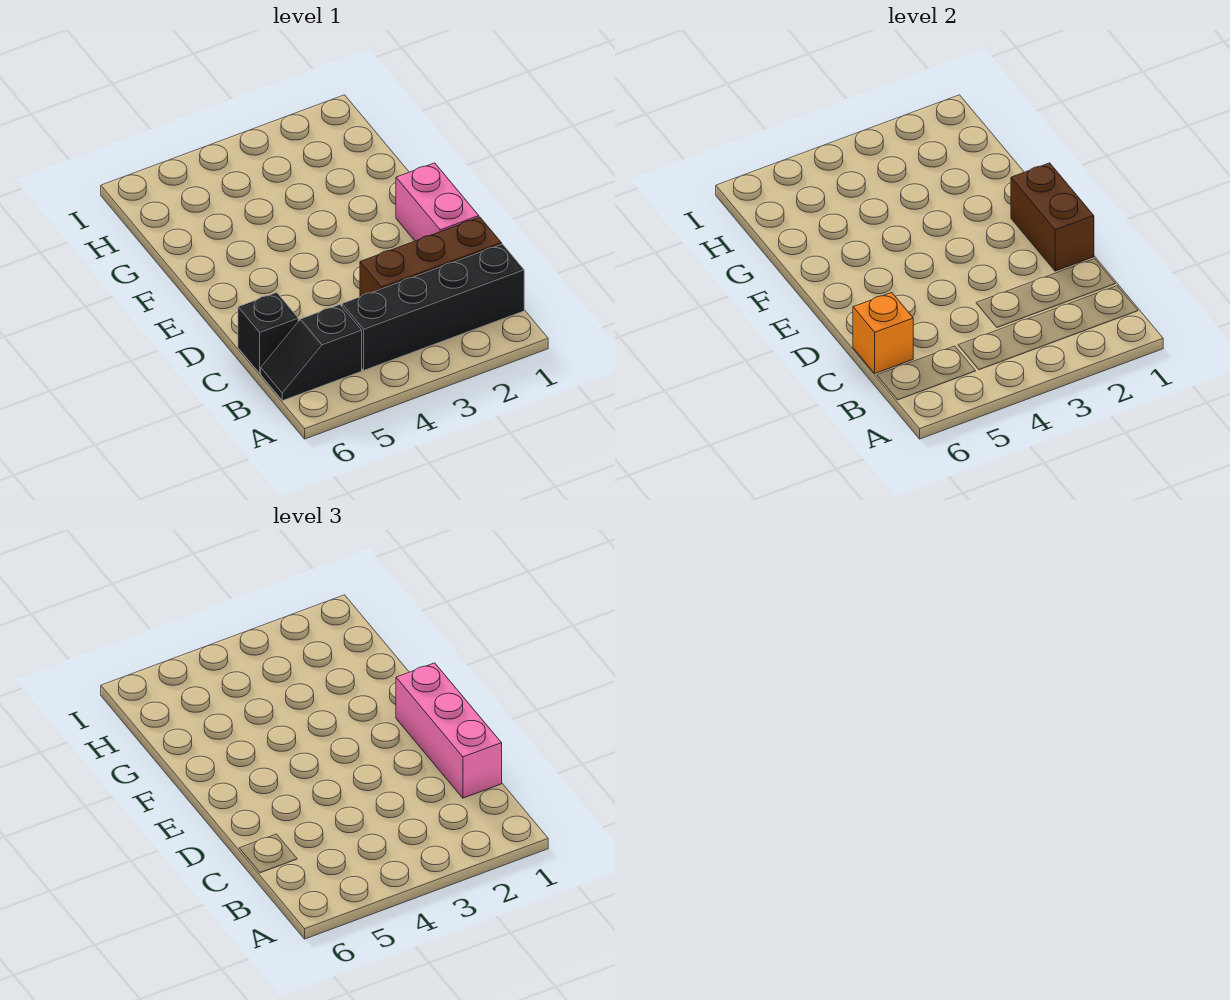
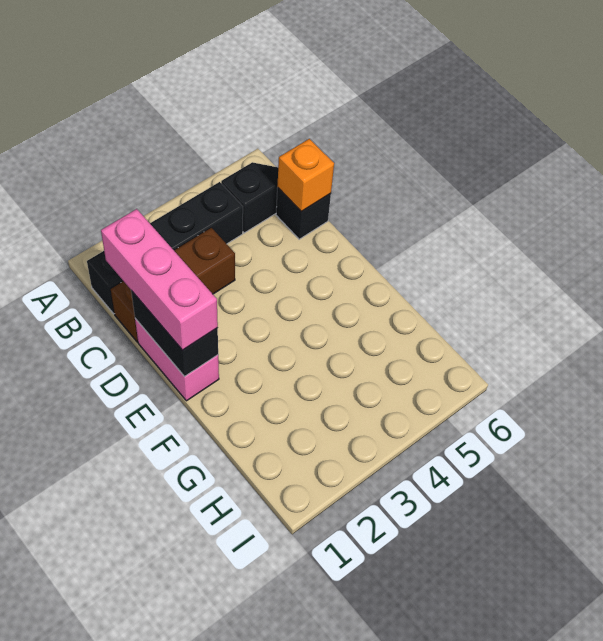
brown 1x2 brick [1011,163,1094,271] -> black 1x2 brick [131,291,218,376]

